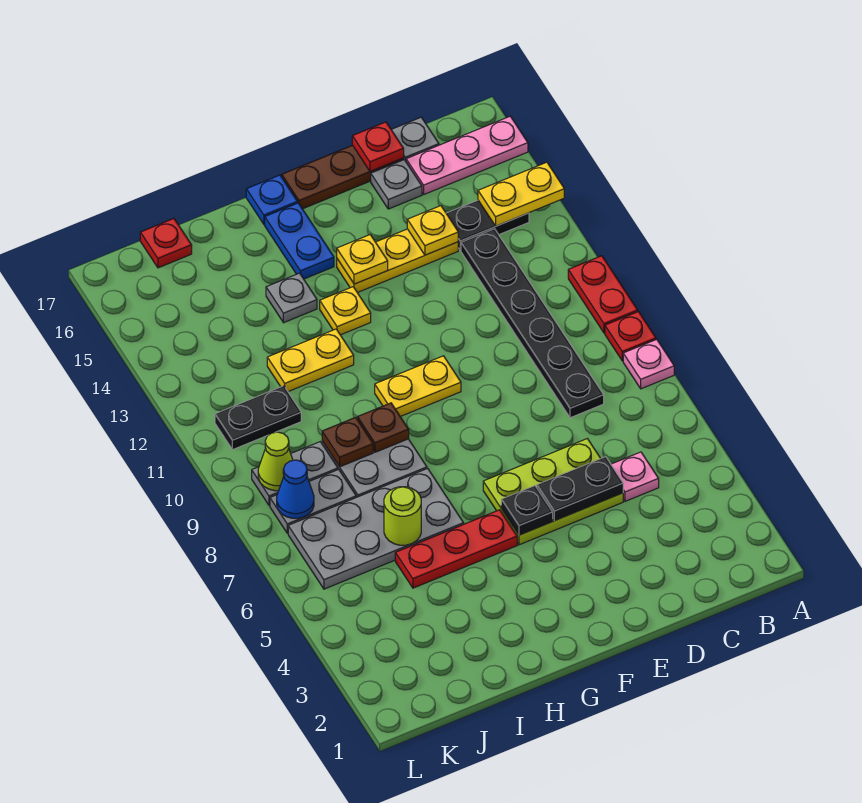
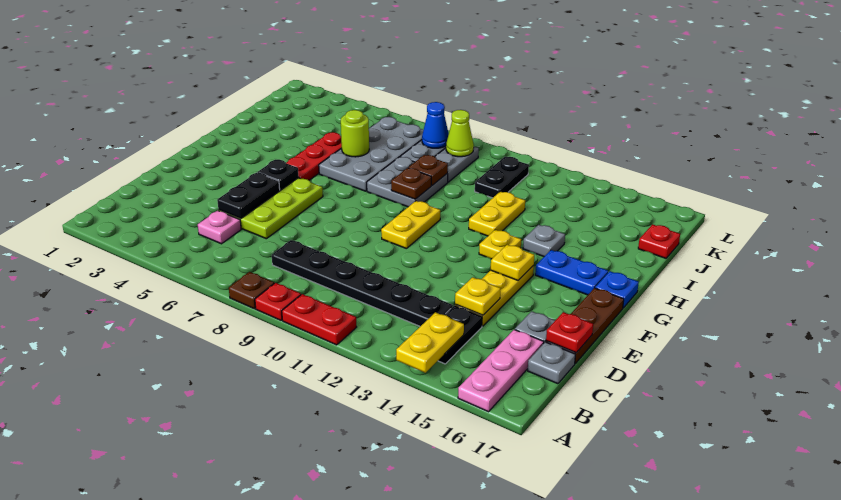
pink 1x1 plate [623,339,674,389] -> brown 1x1 plate [229,272,274,309]

